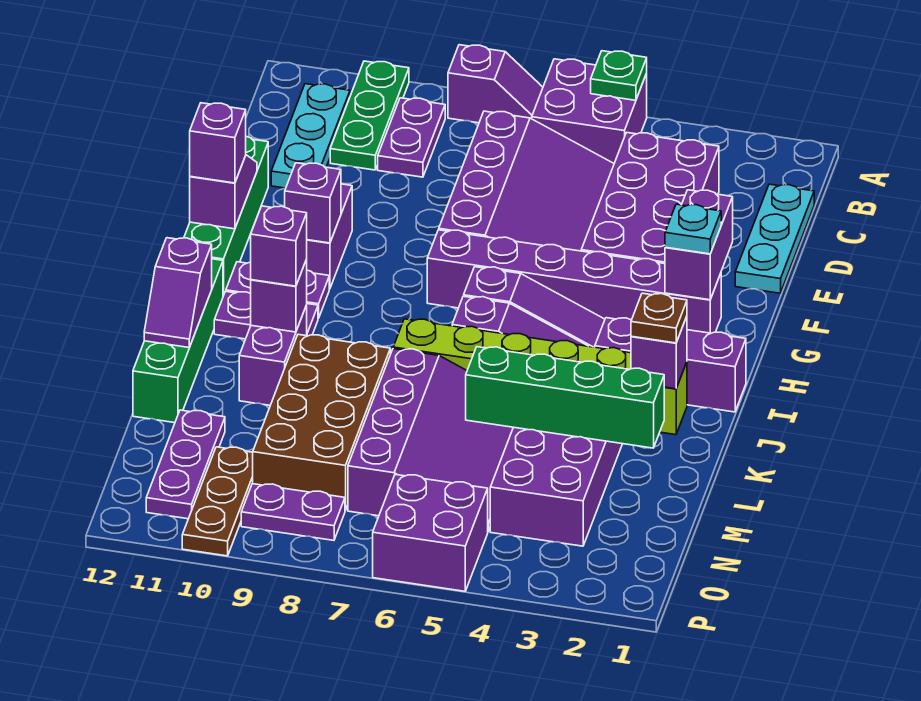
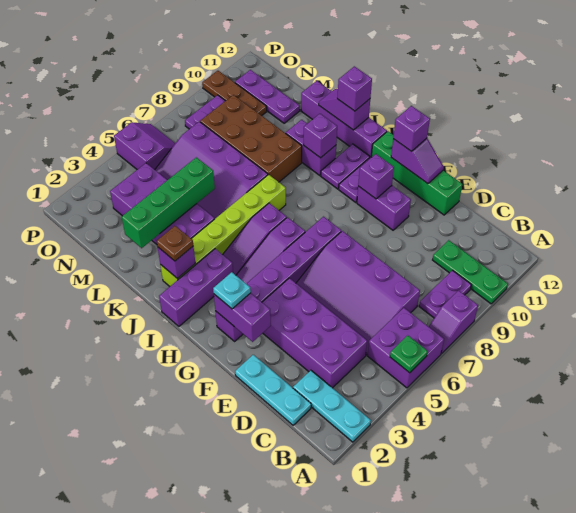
purple 1x2 plate [378,98,445,177] -> purple 1x2 plate turned to [419,270,471,318]
cyan 1x3 plate [271,84,350,188] -> cyan 1x3 plate moved to [293,370,371,442]
green 1x4 brick [133,259,223,423] -> purple 1x4 brick [301,81,387,157]
purple 1x1 brick [251,206,307,286] -> purple 1x1 brick moved to [337,66,372,111]
purple 2x2 brick [373,474,488,591] -> purple 2x2 slope [114,122,175,170]

